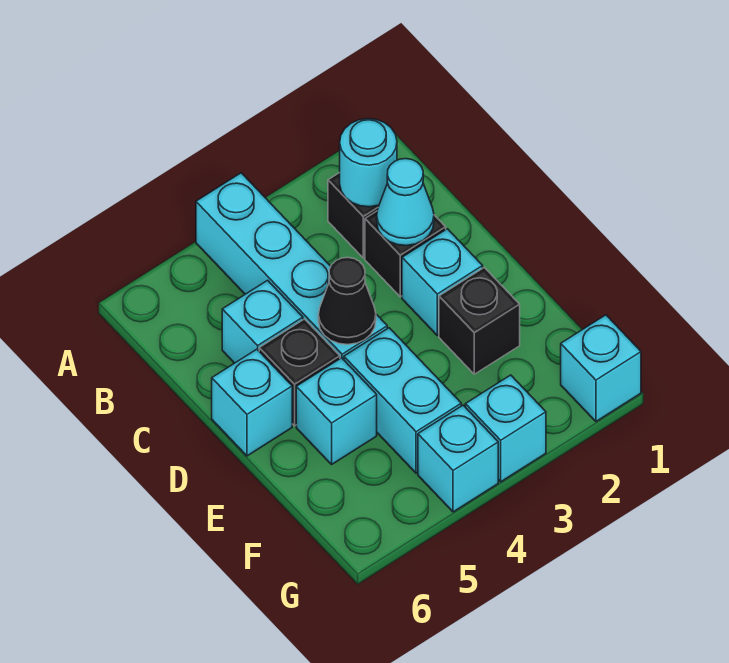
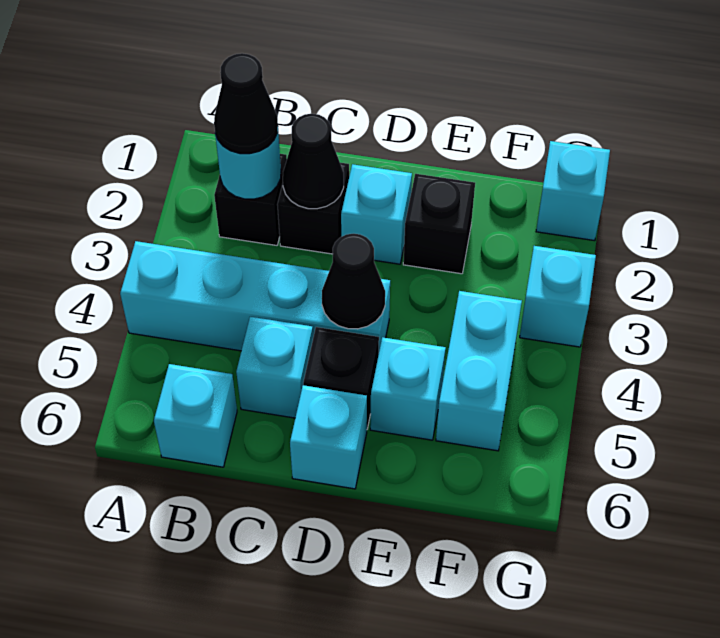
none -> black 1x1 cone [214,53,278,154]
cyan 1x1 cone [377,159,434,246] -> black 1x1 cone [283,114,344,209]
cyan 1x2 brick [344,328,461,473] -> cyan 1x2 brick turned to [436,291,522,451]
cyan 1x1 brick [418,405,498,512] -> cyan 1x1 brick moved to [154,364,237,467]

